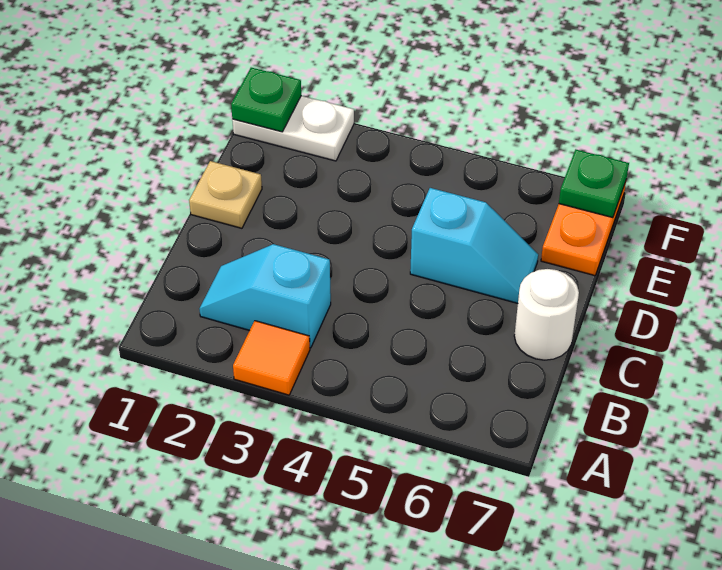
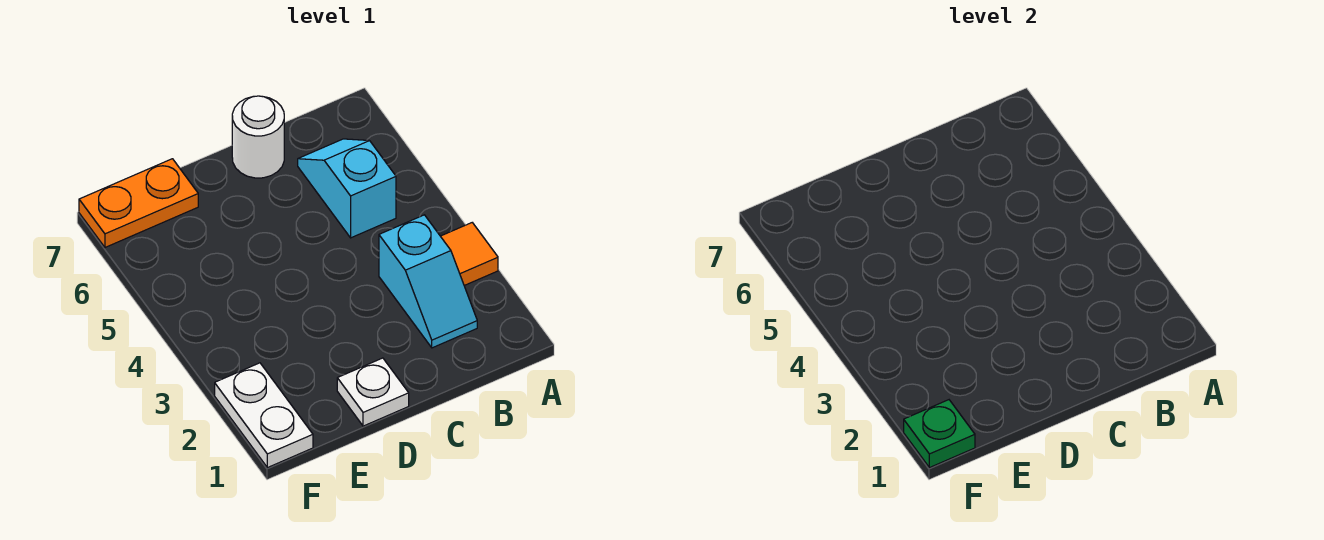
tan 1x1 plate [189,161,262,228] -> white 1x1 plate [337,358,409,426]
cyan 1x2 slope [410,188,538,303] -> cyan 1x2 slope moved to [298,139,396,238]
green 1x1 plate [559,150,629,218] -> none

